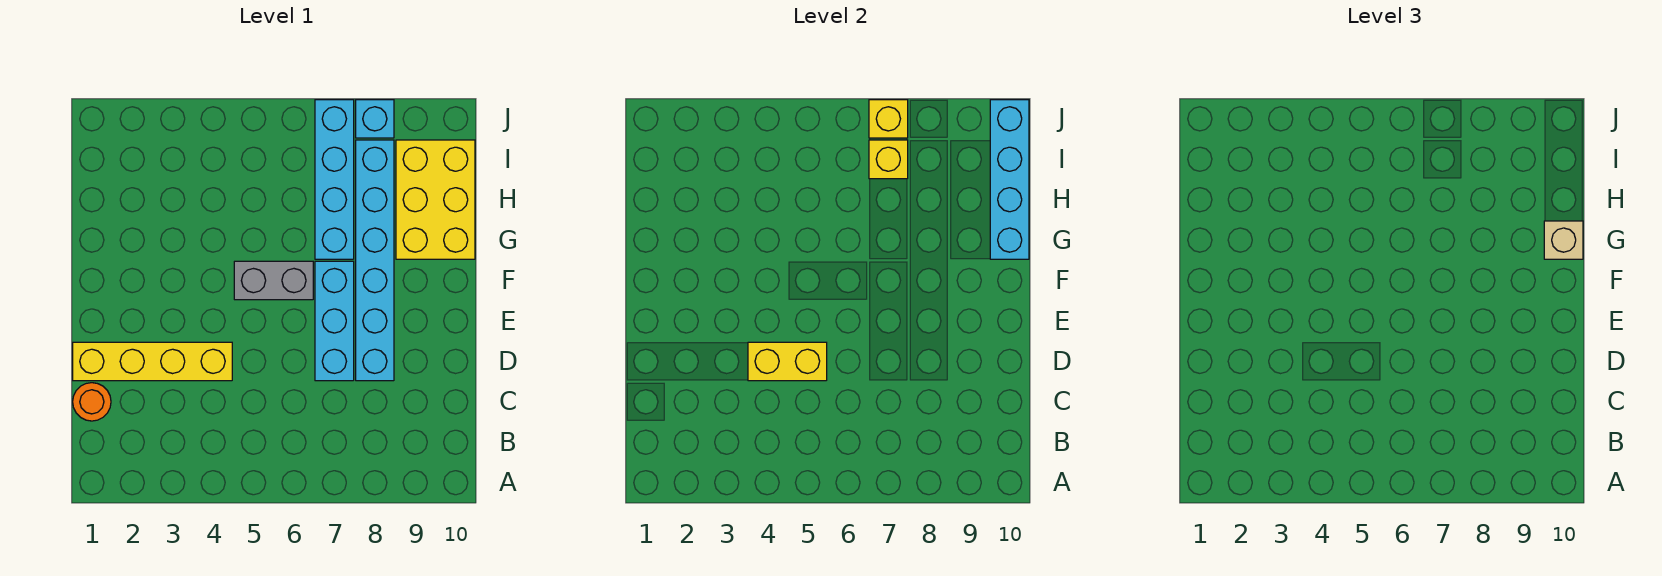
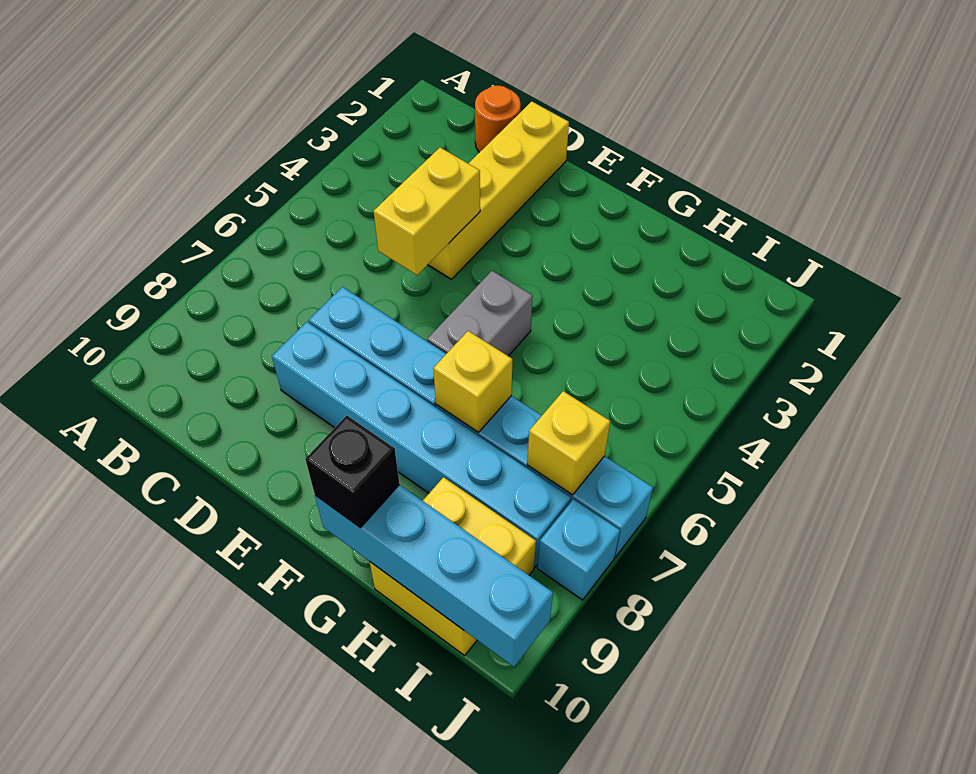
yellow 2x3 brick [396,140,475,259] -> yellow 2x2 brick [369,477,536,655]
tan 1x1 brick [1544,221,1583,259] -> black 1x1 brick [305,415,400,528]
yellow 1x1 brick [869,100,908,138] -> yellow 1x1 brick moved to [433,331,513,432]

